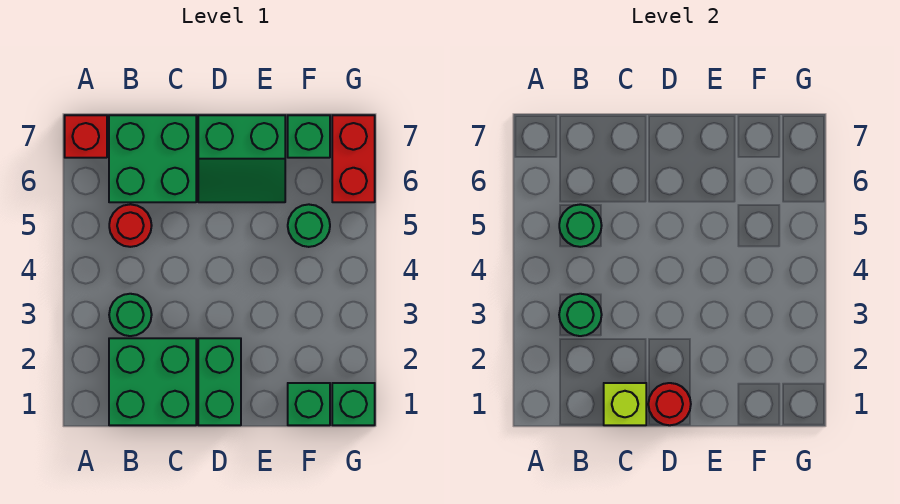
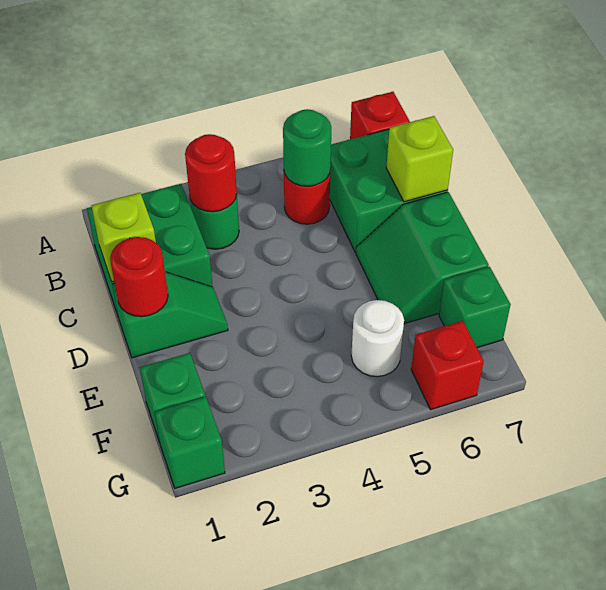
green 1x1 round brick [559,294,602,336] -> red 1x1 round brick [185,134,237,212]
none -> lime 1x1 brick [386,116,453,202]
green 1x2 brick [198,338,241,425] -> green 1x2 slope [112,272,228,358]
green 1x1 round brick [288,204,330,247] -> white 1x1 round brick [351,300,404,377]
red 1x2 brick [332,115,375,202] -> red 1x1 brick [411,321,484,410]

